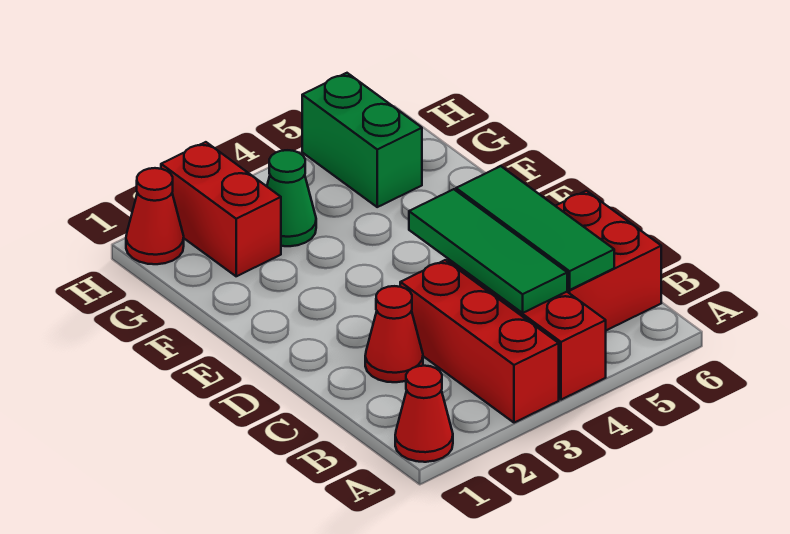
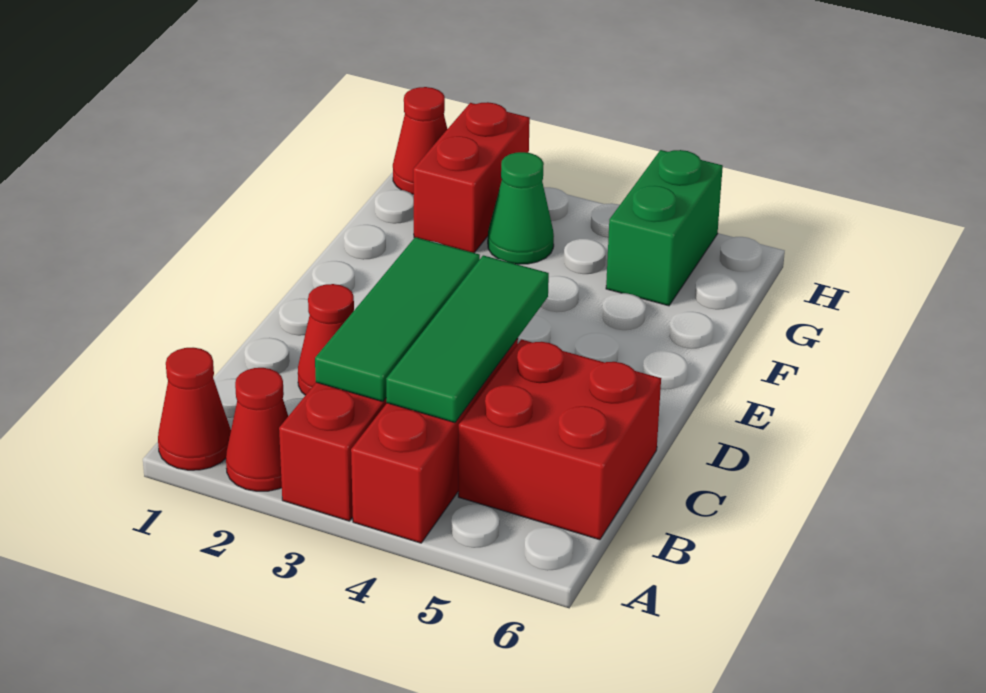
none -> red 1x1 cone [226,368,288,491]
green 1x3 tile [456,166,614,290] -> green 1x3 tile moved to [315,237,480,402]

